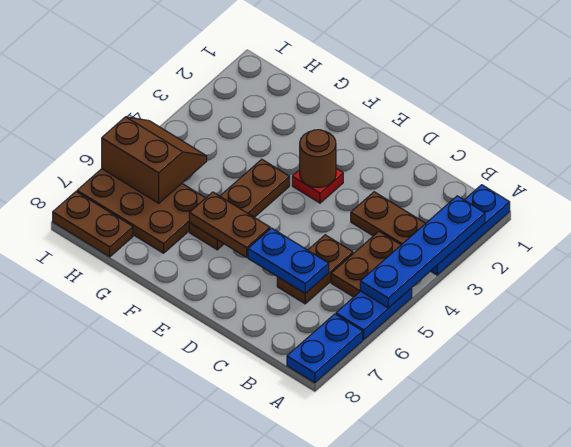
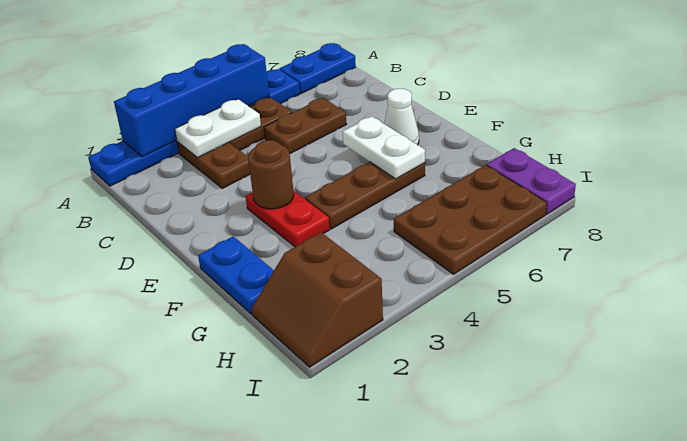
blue 1x4 plate [360,196,485,308] -> blue 1x4 brick [114,44,269,156]
none -> white 1x2 plate [175,99,261,158]
blue 1x2 plate [248,228,329,293] -> blue 1x2 plate moved to [198,236,274,314]
red 1x1 plate [292,169,343,203] -> red 1x2 plate [246,191,330,247]
brown 1x2 plate [189,192,270,257] -> white 1x2 plate [343,116,425,179]
none -> white 1x1 cone [384,89,419,145]
brown 2x3 plate [77,169,205,253] -> brown 2x3 plate turned to [394,165,547,274]
brown 2x2 slope [102,117,207,203] -> brown 2x2 slope moved to [252,232,383,367]
brown 1x2 plate [53,192,133,257] -> purple 1x2 plate [487,148,576,214]

